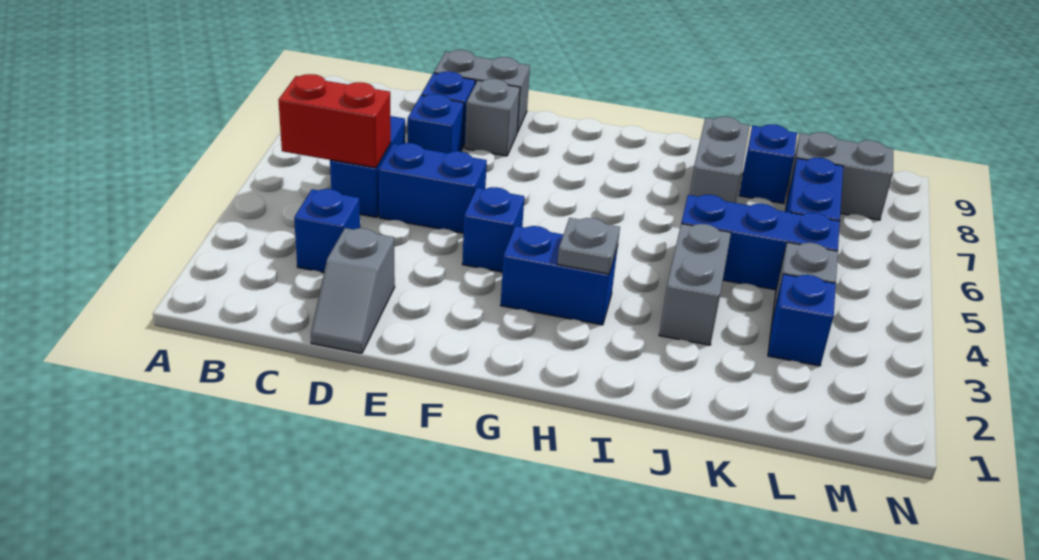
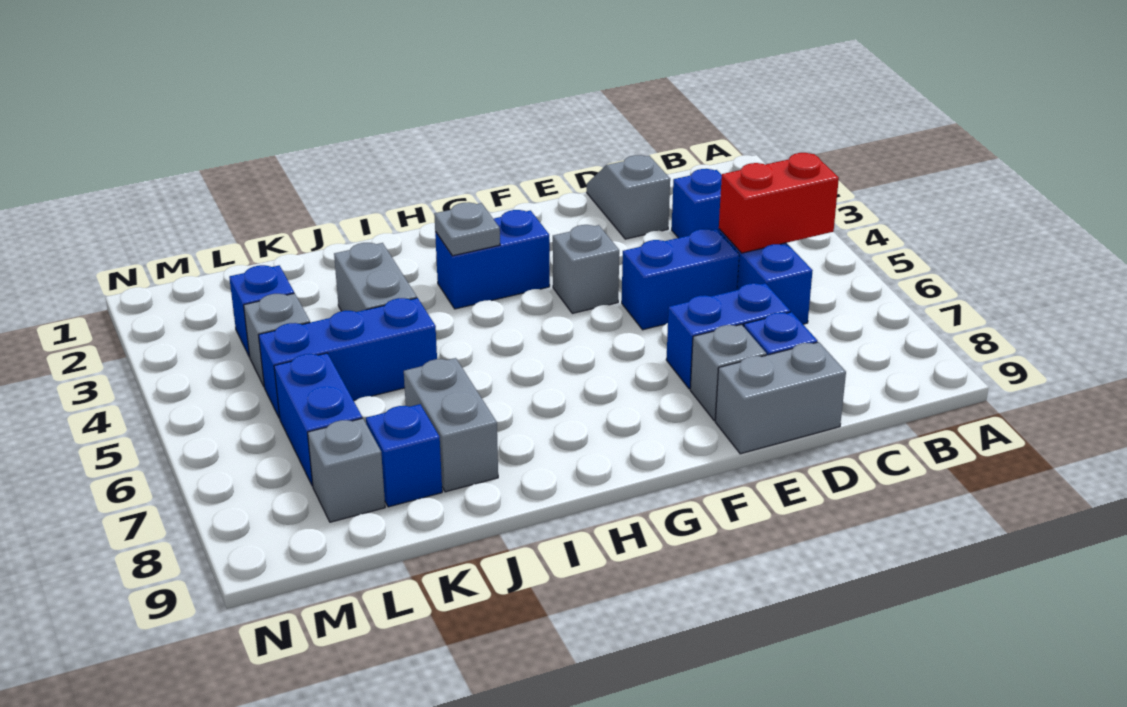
blue 1x1 brick [408,94,464,153] -> blue 1x2 brick [666,283,790,389]
blue 1x1 brick [462,187,524,272] -> grey 1x1 brick [553,225,619,313]
grey 1x2 brick [787,132,893,220] -> grey 1x1 brick [308,418,385,522]

